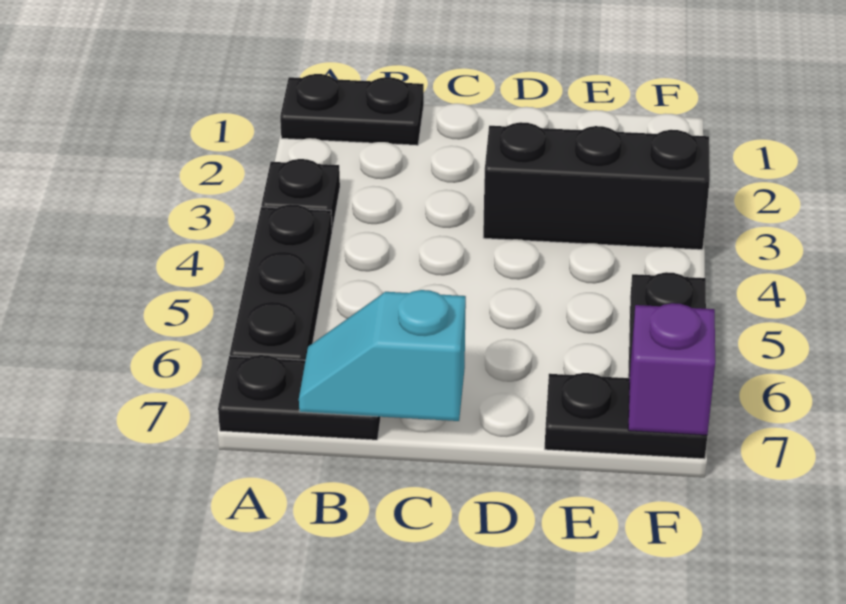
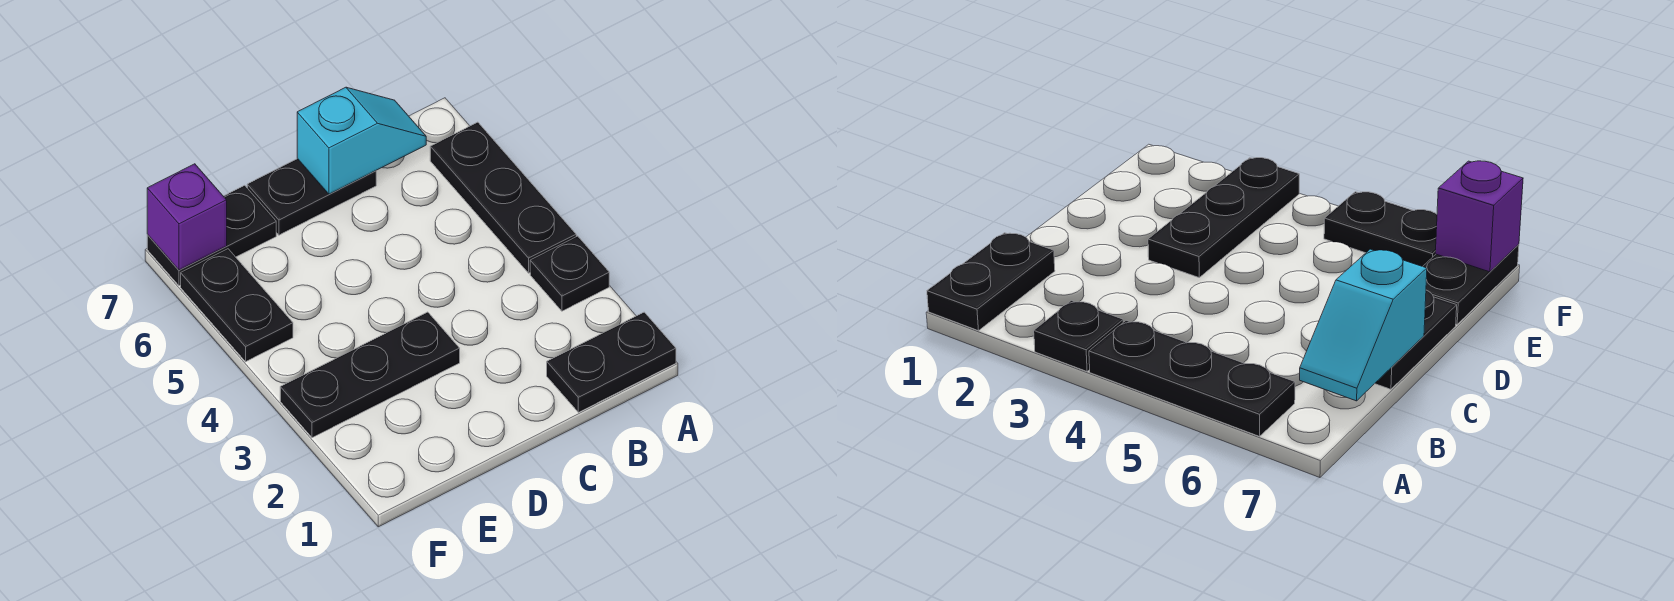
black 1x2 plate [218,355,381,440] -> black 1x2 plate moved to [247,159,376,235]
black 1x3 brick [483,122,710,250] -> black 1x3 plate [280,312,460,438]

